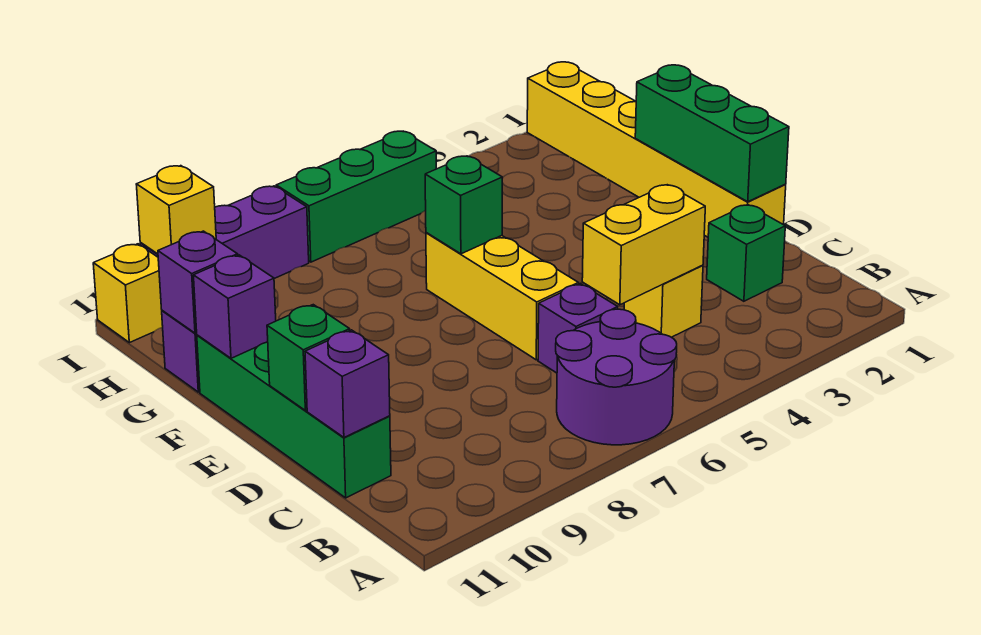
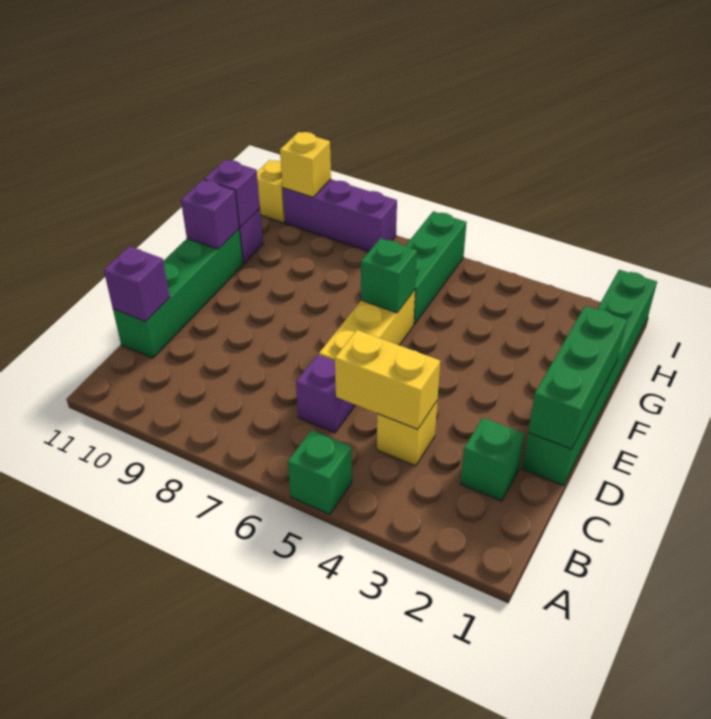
purple 2x2 round brick [556,309,677,445] -> none
yellow 1x6 brick [527,62,786,237] -> green 1x6 brick [522,270,657,486]
green 1x1 brick [267,305,350,411] -> green 1x1 brick moved to [288,430,352,514]
green 1x3 brick [276,131,437,262] -> green 1x3 brick turned to [405,211,467,324]

